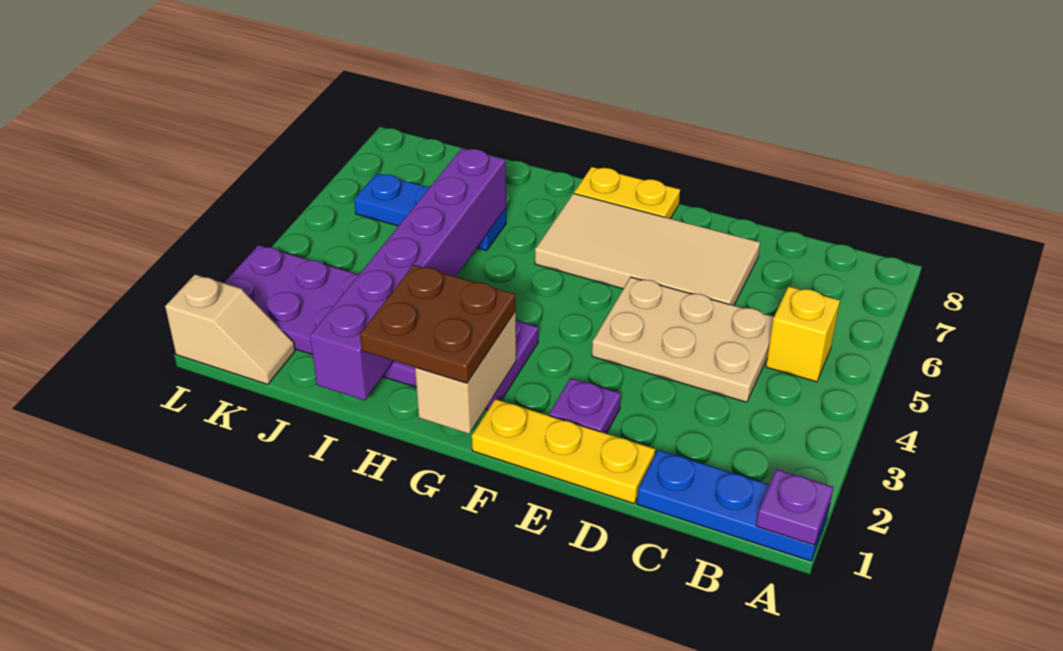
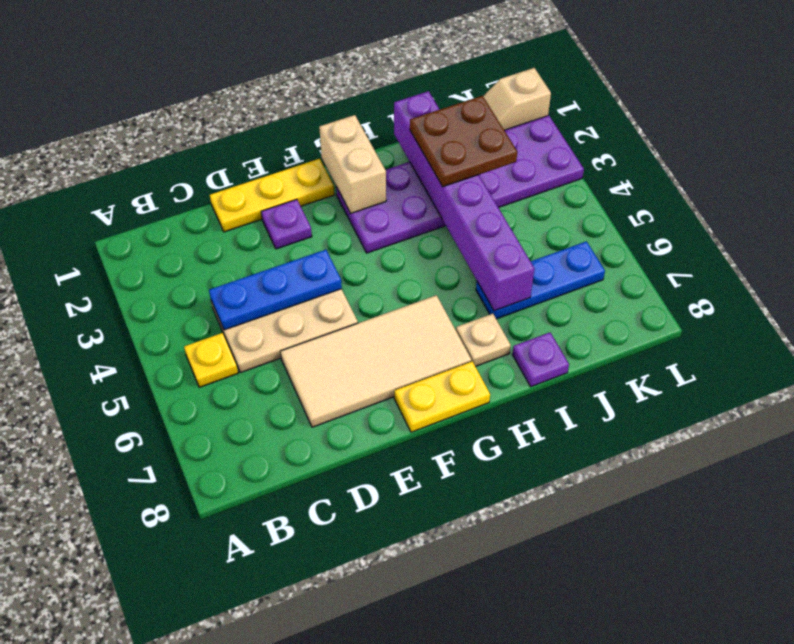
blue 1x3 plate [637,450,830,561] -> blue 1x3 plate moved to [209,250,342,330]
purple 1x1 plate [756,469,833,545] -> purple 1x1 plate moved to [512,332,569,387]
yellow 1x1 brick [766,286,840,382] -> yellow 1x1 plate [184,333,238,387]
brown 2x2 plate [360,265,516,383] -> brown 2x2 plate moved to [410,96,517,187]
none -> tan 1x1 plate [456,314,511,366]

